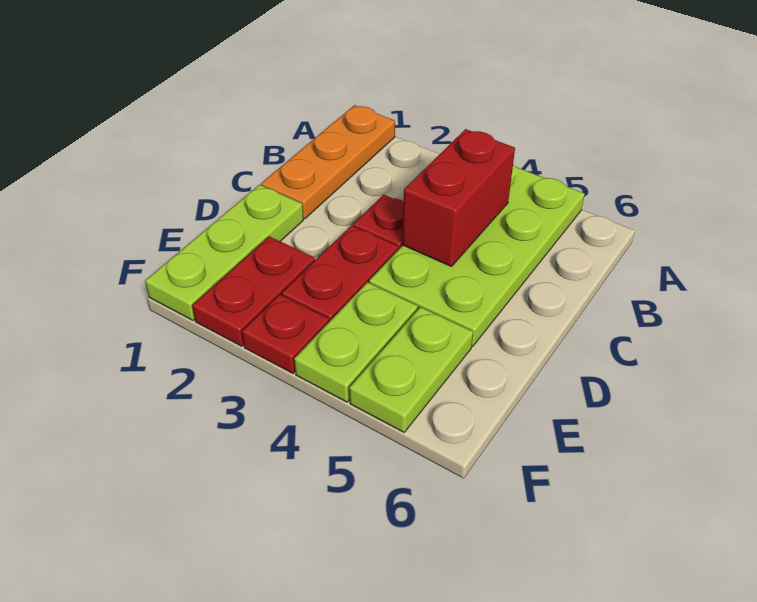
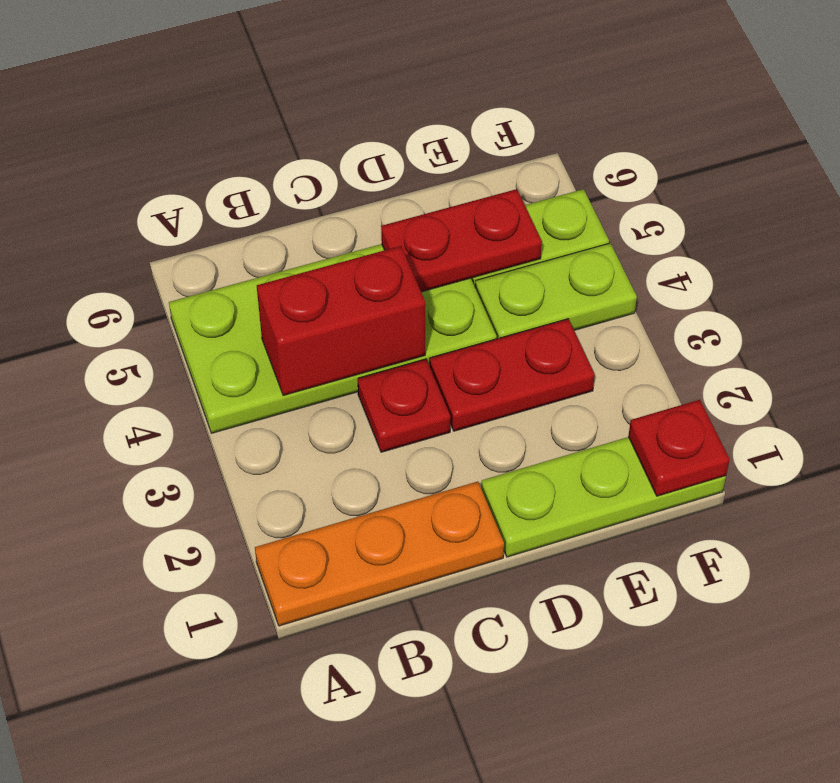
red 1x2 plate [192,236,315,346] -> red 1x2 plate moved to [381,189,542,292]
red 1x1 plate [242,295,329,373] -> red 1x1 plate moved to [628,400,730,496]

